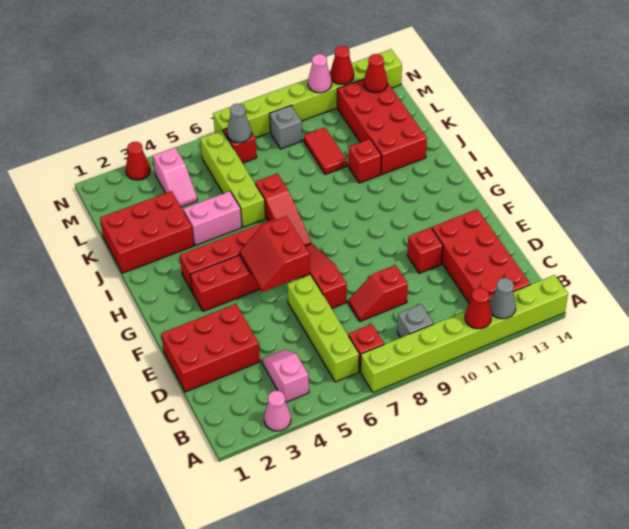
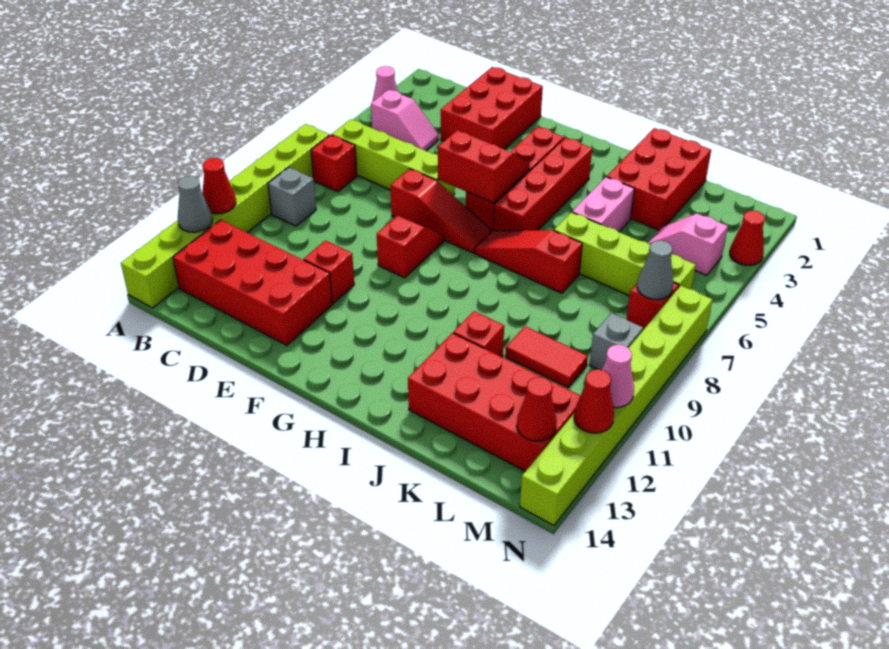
red 1x2 slope [348,265,408,321] -> red 1x2 slope moved to [377,216,444,278]

